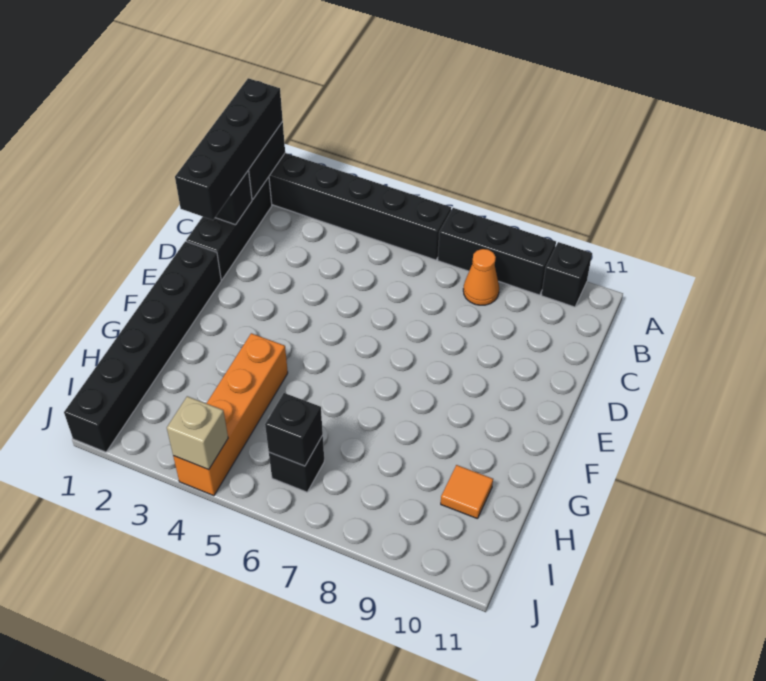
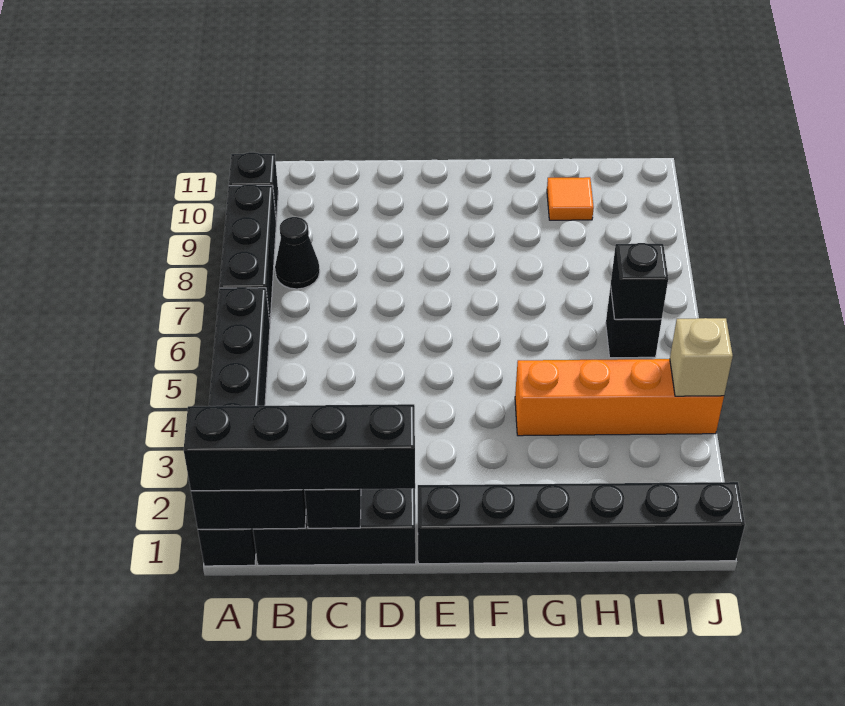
orange 1x1 cone [463,249,499,305] -> black 1x1 cone [275,217,320,289]

